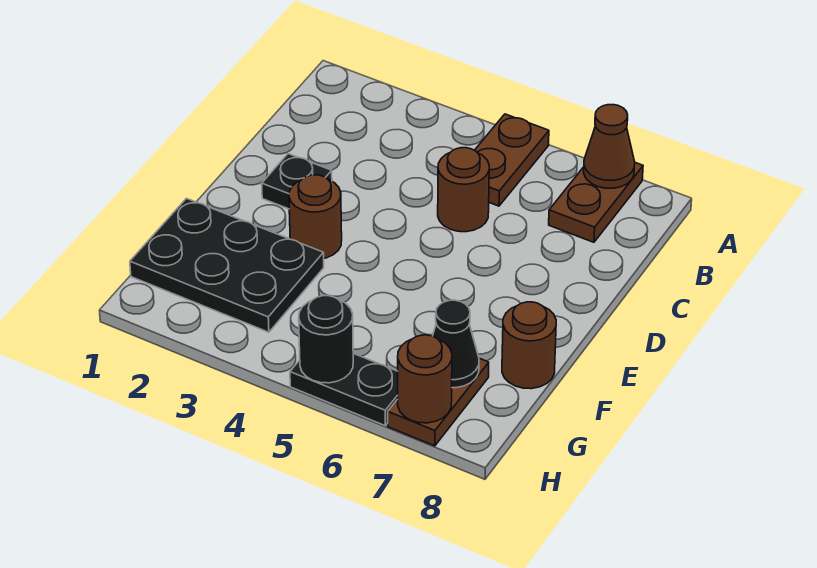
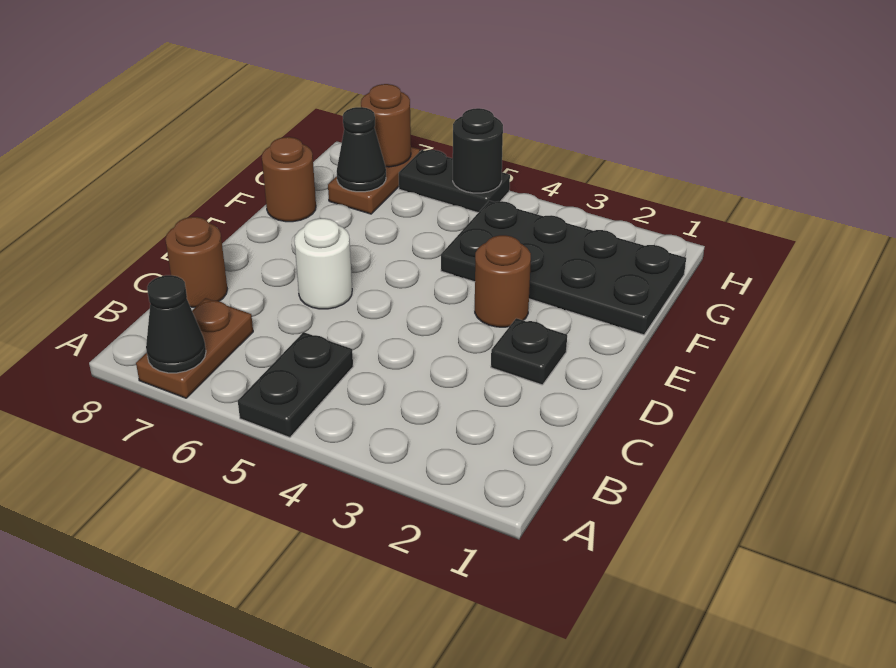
brown 1x2 plate [475,114,549,206] -> black 1x2 plate [238,332,353,438]
brown 1x1 cone [584,105,635,188] -> black 1x1 cone [146,275,206,373]
brown 1x1 round brick [438,148,489,232] -> brown 1x1 round brick moved to [165,217,227,307]
none -> white 1x1 round brick [294,218,352,309]
black 2x3 plate [130,199,324,332] -> black 2x4 plate [441,201,686,335]

